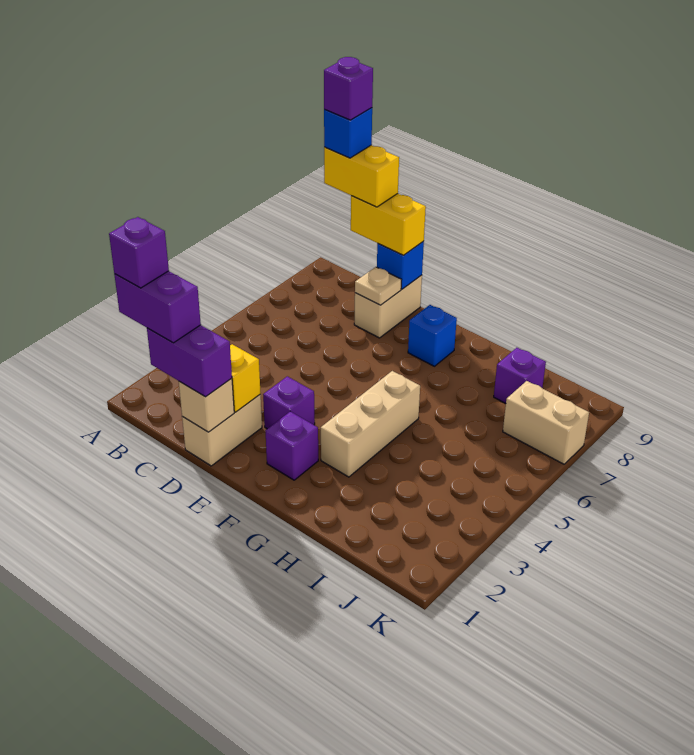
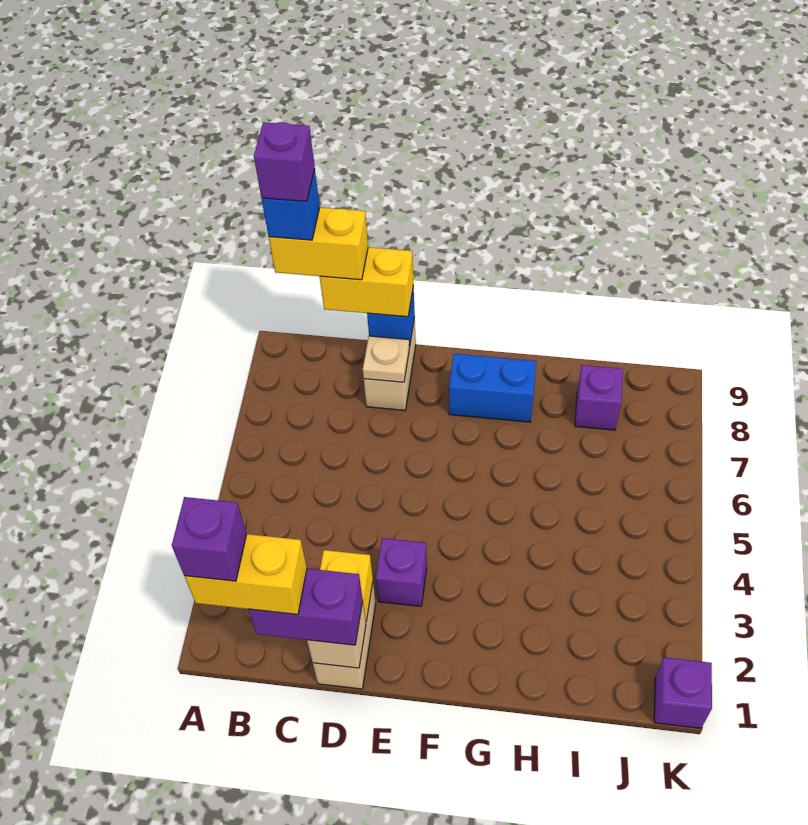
purple 1x2 brick [114,271,201,343] -> yellow 1x2 brick [184,534,307,615]
purple 1x1 brick [266,412,318,480] -> purple 1x1 brick moved to [654,658,712,728]
blue 1x1 brick [408,305,457,366] -> blue 1x2 brick [449,354,537,422]
tan 1x3 brick [321,371,420,477] -> none
tan 1x2 brick [503,381,589,464] -> none

